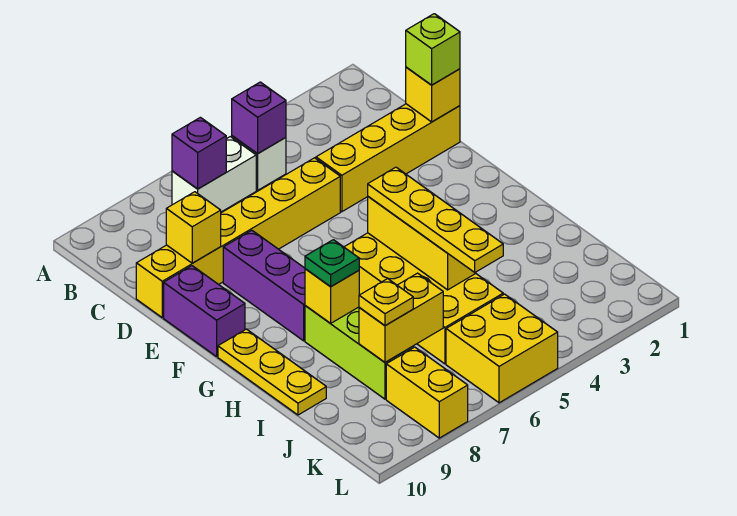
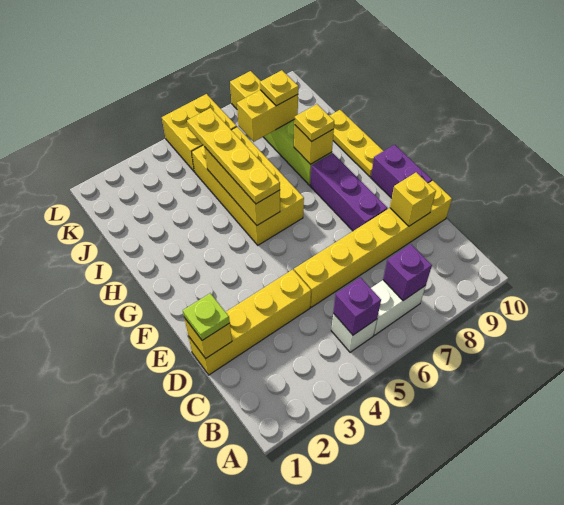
lime 1x1 brick [406,14,460,85] -> lime 1x1 plate [183,293,230,340]
green 1x1 plate [305,240,359,287] -> yellow 1x1 plate [294,104,334,142]

